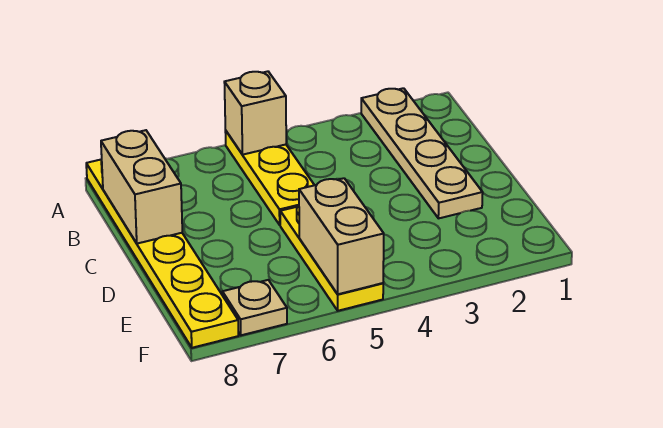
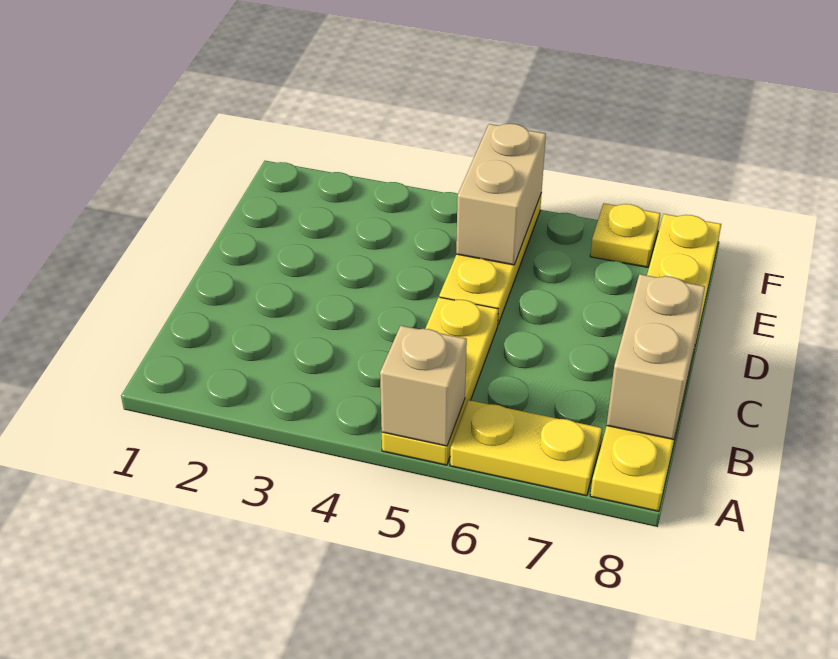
tan 1x4 plate [361,88,483,218] -> none
none -> yellow 1x2 plate [450,400,602,496]
tan 1x1 plate [222,280,287,335] -> yellow 1x1 plate [590,203,660,267]

